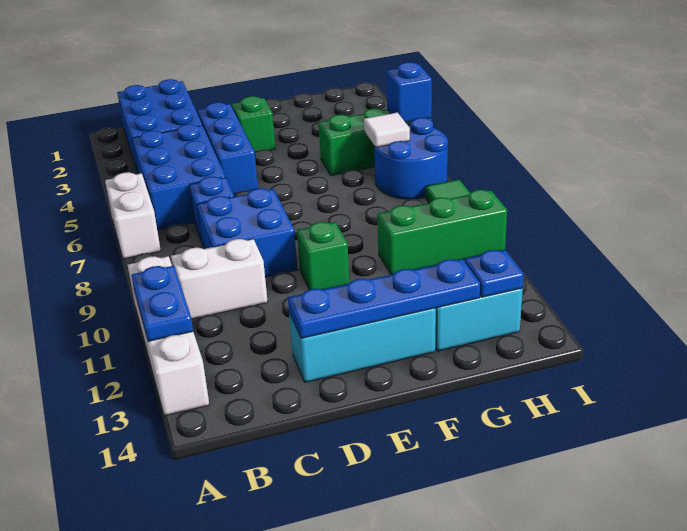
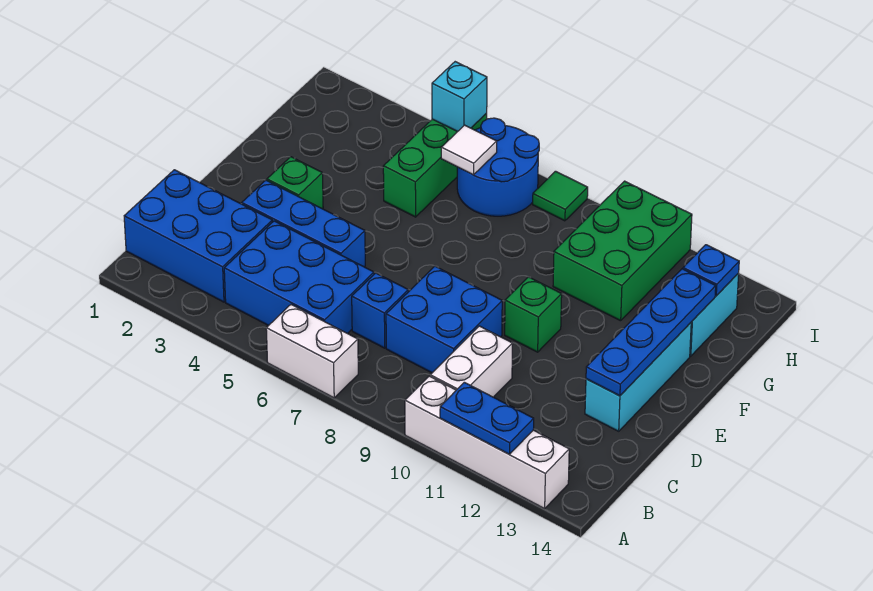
green 1x3 brick [377,190,507,274] -> green 2x3 brick [553,181,692,321]
blue 1x1 brick [386,62,432,123] -> cyan 1x1 brick [432,62,487,132]

